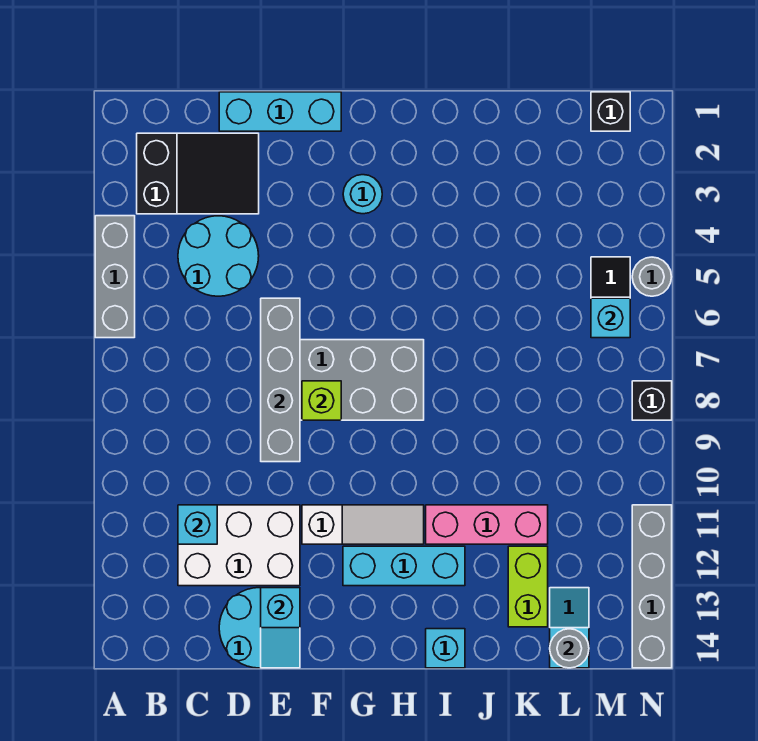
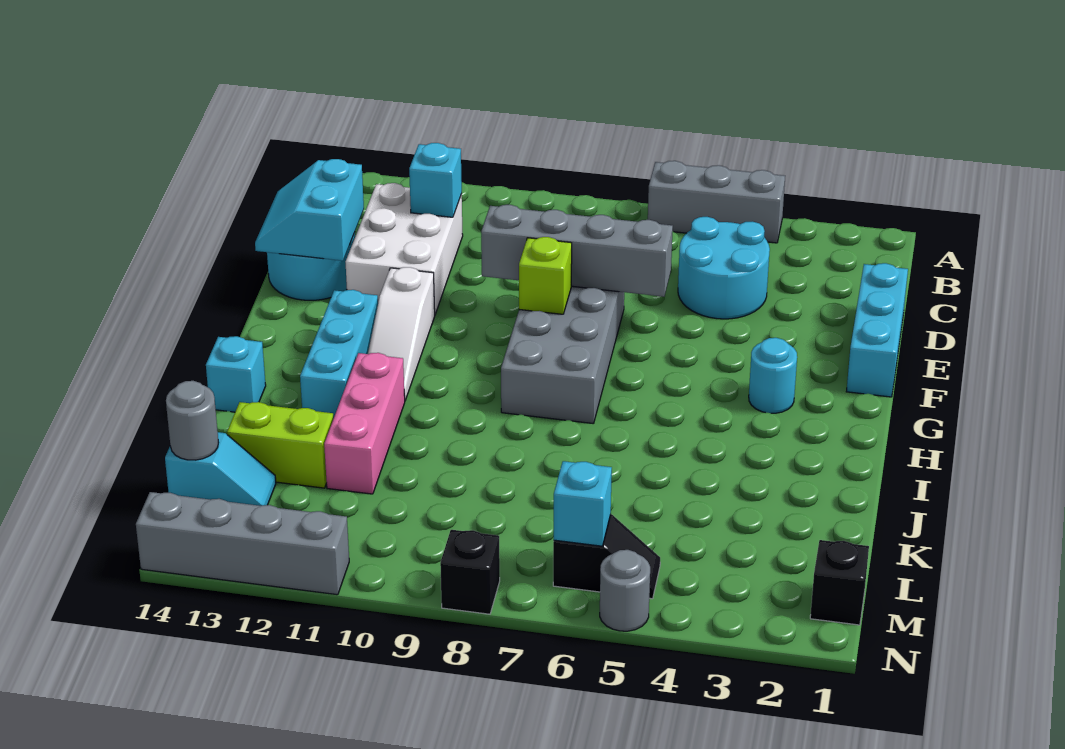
black 2x3 slope [137,133,259,214] -> none
cyan 1x2 slope [261,588,300,668] -> cyan 2x2 slope [255,159,364,261]

